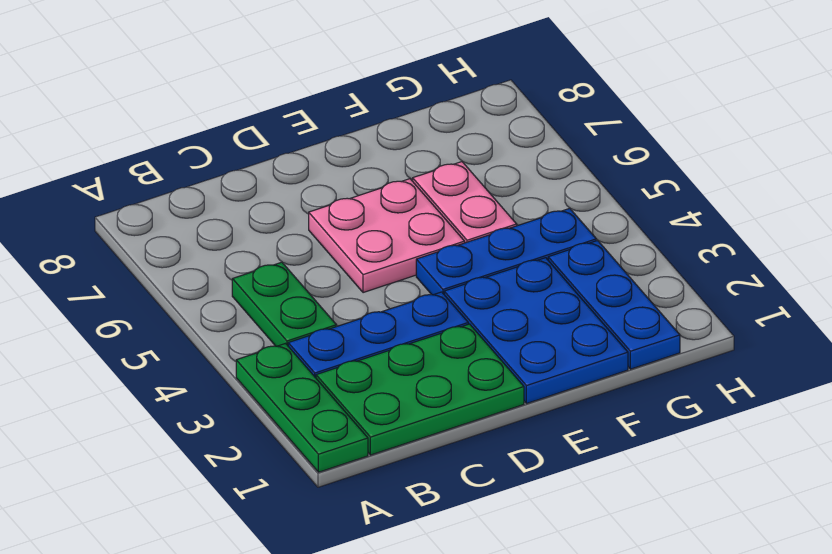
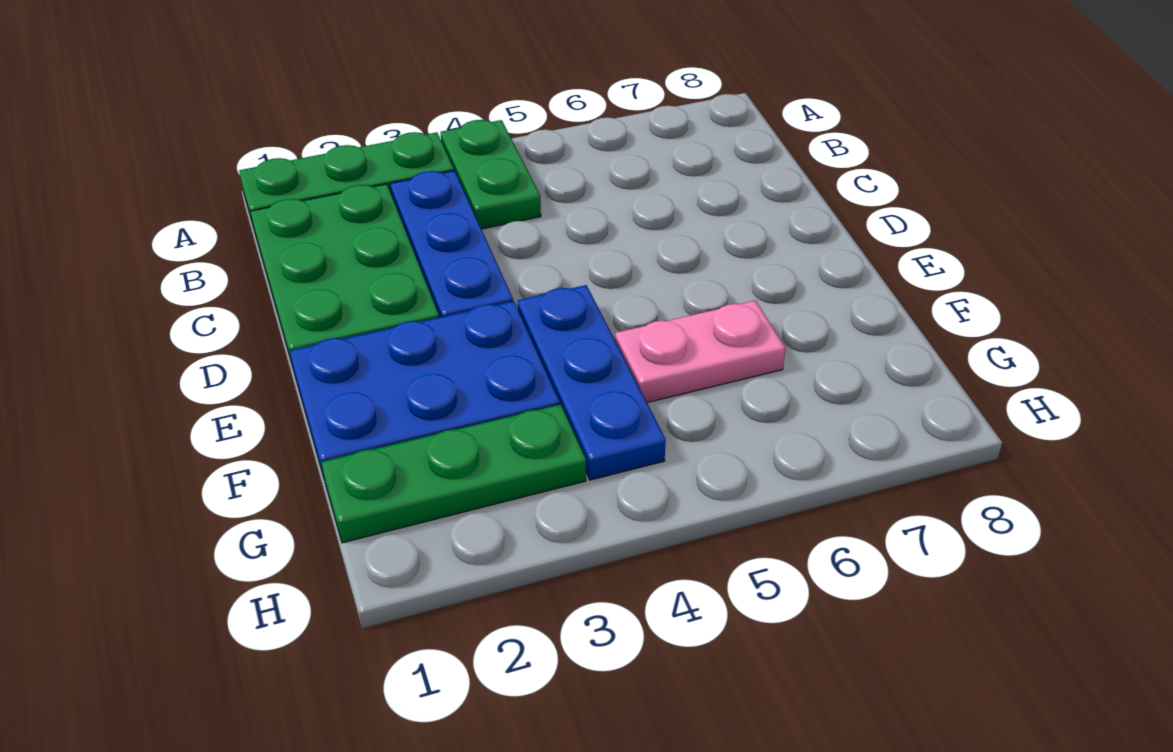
green 1x2 plate [232,262,336,346] -> green 1x2 plate turned to [441,120,541,229]
pink 2x2 plate [309,179,465,293] -> none
blue 1x3 plate [548,240,680,369] -> green 1x3 plate [321,404,586,543]

